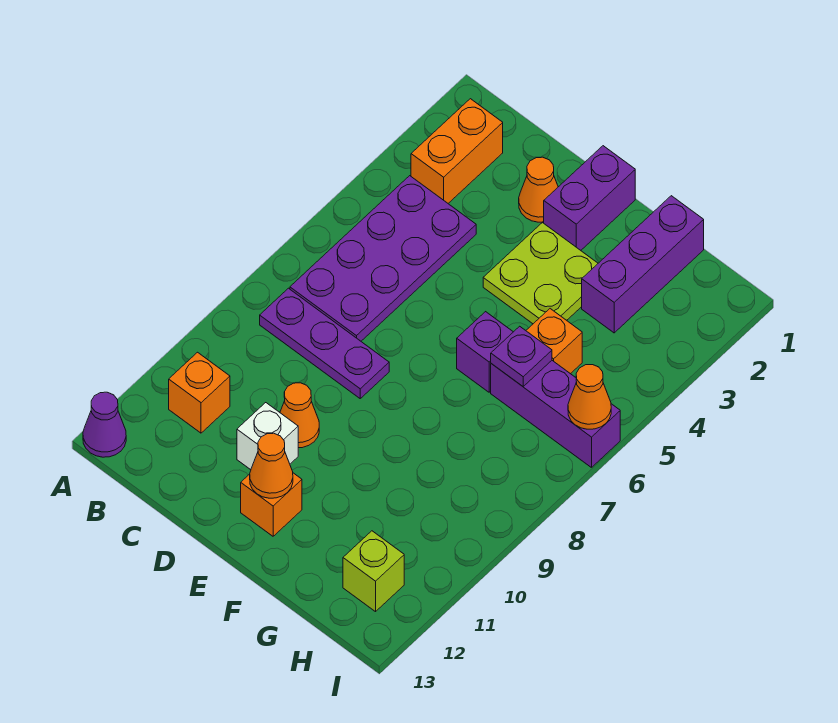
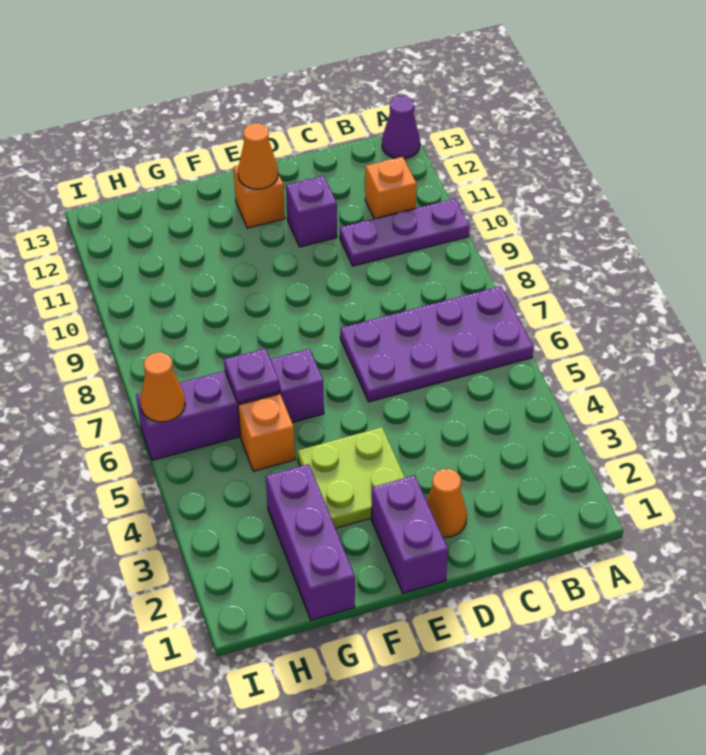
orange 1x2 brick [411,99,503,203] -> none
purple 2x4 plate [290,176,476,341] -> purple 2x4 plate turned to [340,286,533,402]
purple 1x3 plate [260,288,389,398] -> purple 1x3 plate moved to [340,199,469,266]
orange 1x1 cone [280,383,319,448] -> none
white 1x1 brick [237,403,298,470] -> purple 1x1 brick [286,176,337,247]
lime 1x1 brick [343,531,404,612] -> none

